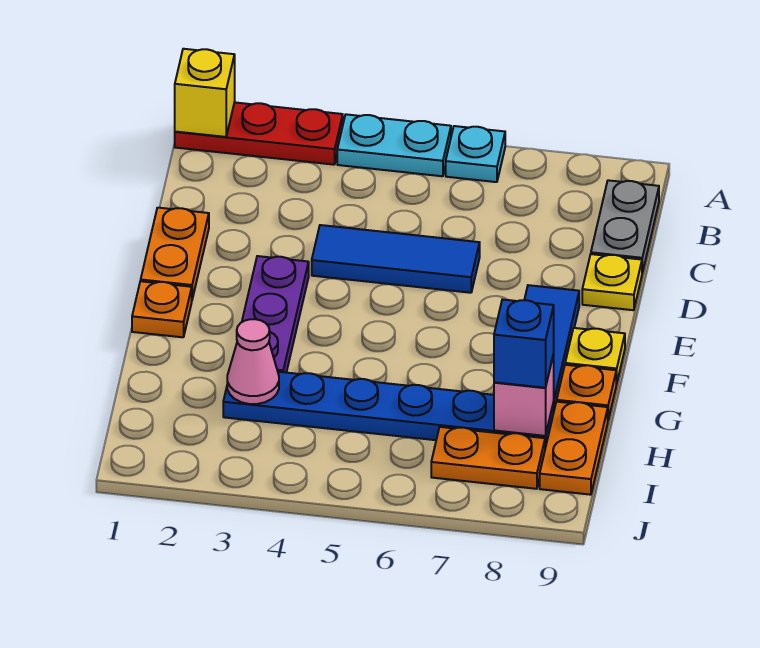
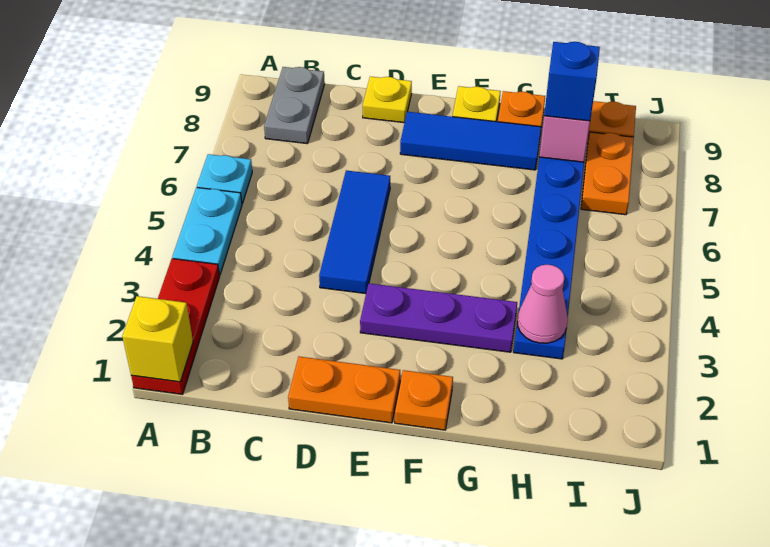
grey 1x2 plate [591,180,659,273] -> grey 1x2 plate turned to [264,67,325,144]

